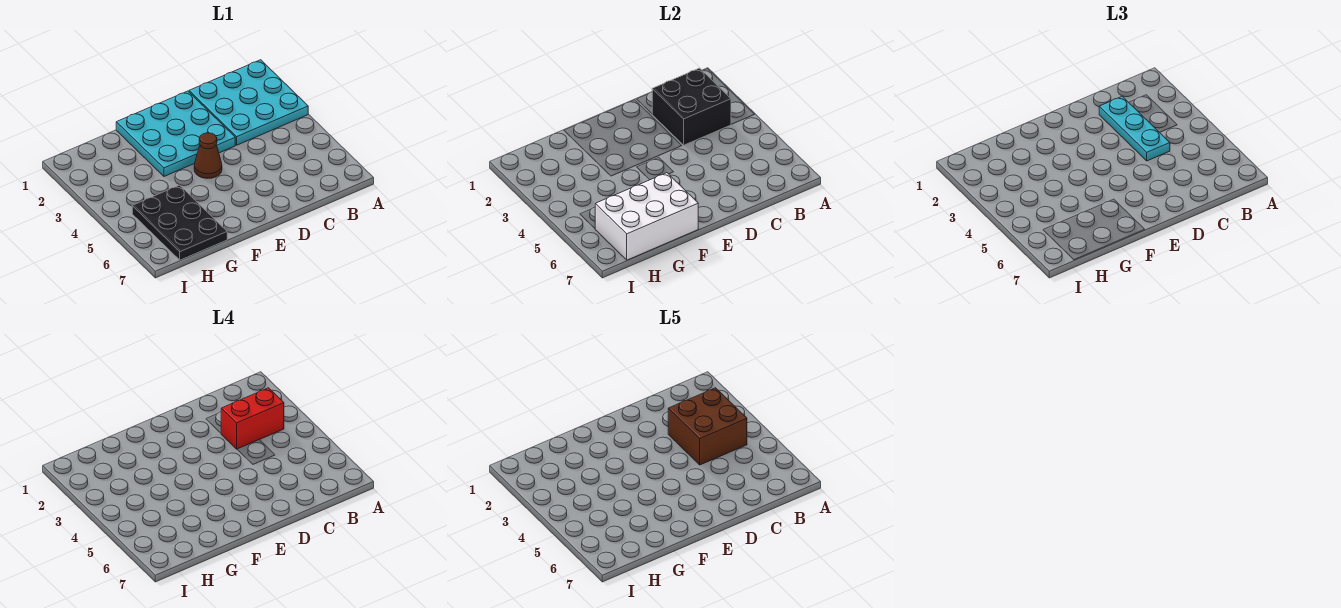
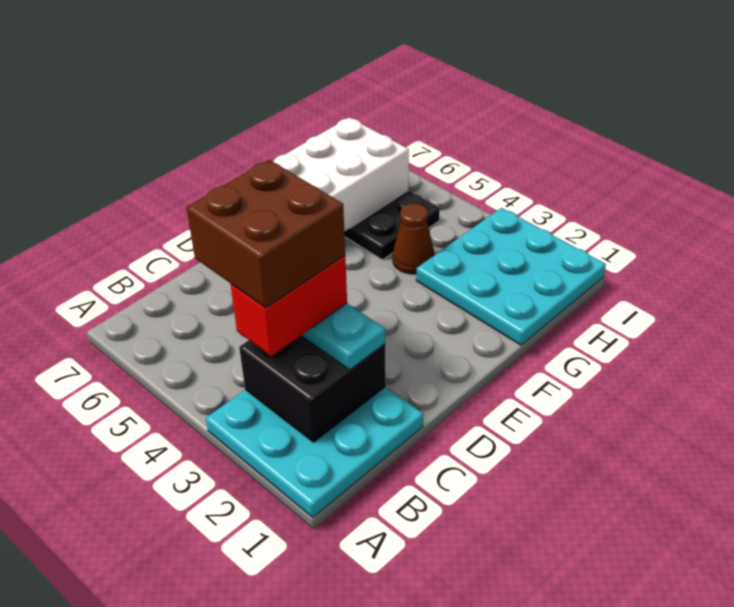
cyan 3x3 plate [116,91,235,176] -> cyan 3x3 plate moved to [416,208,606,345]
brown 1x1 cone [194,133,222,178] -> brown 1x1 cone moved to [393,203,434,274]

